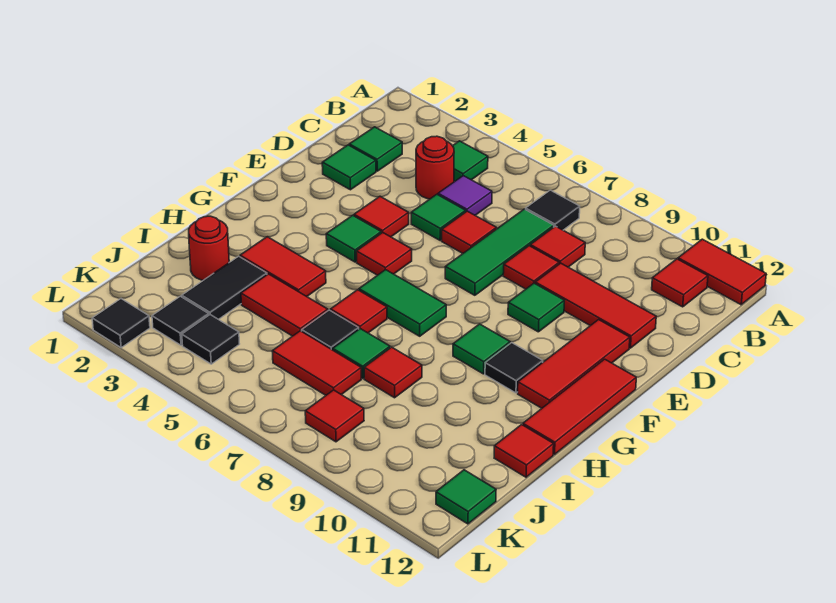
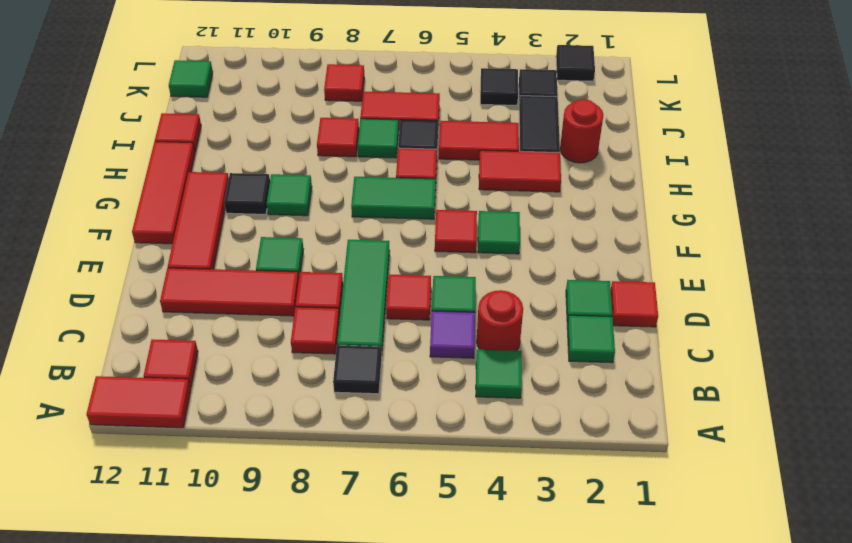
red 1x1 tile [354,197,409,237] -> red 1x1 tile moved to [611,281,658,327]

